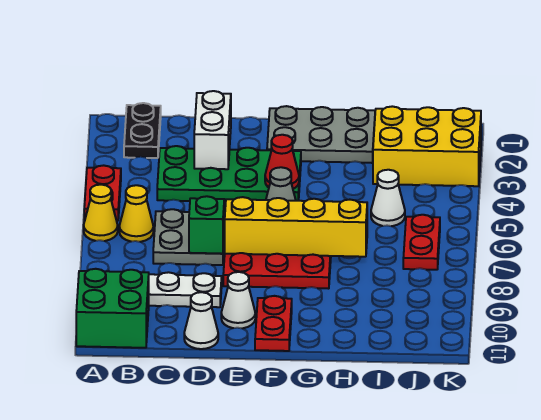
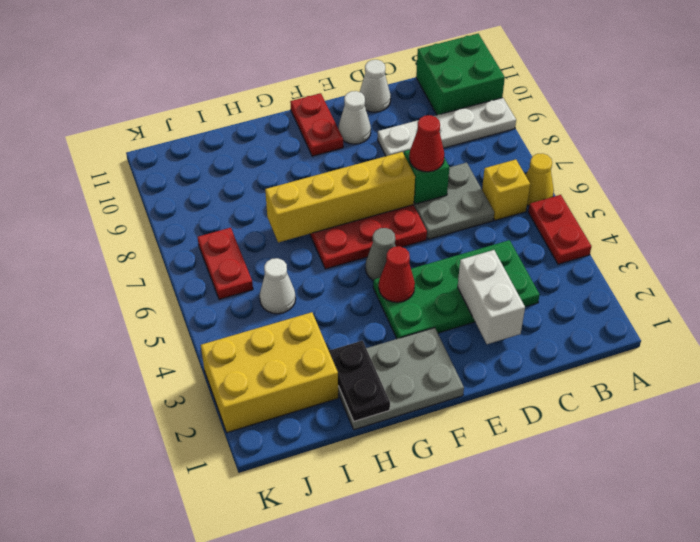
black 1x2 plate [124,103,161,158] -> black 1x2 plate moved to [329,341,390,421]
yellow 1x1 cone [119,185,153,242] -> yellow 1x1 brick [482,159,530,220]
none -> red 1x1 cone [409,115,444,172]

